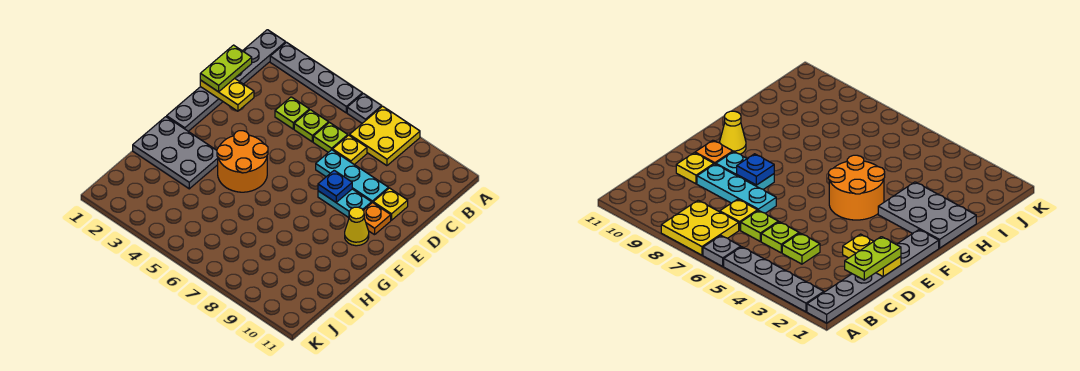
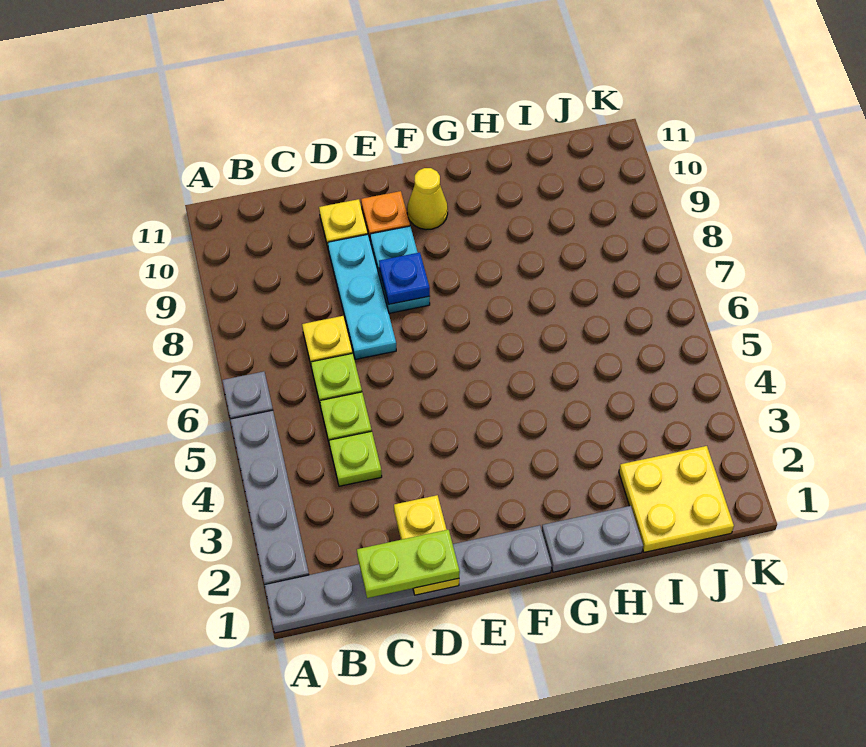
yellow 2x2 plate [350,106,420,166] -> yellow 2x2 plate moved to [619,446,734,552]
orange 2x2 round brick [217,131,268,192] -> none
grey 2x3 plate [133,117,218,189] -> grey 1x2 plate [542,506,643,572]

